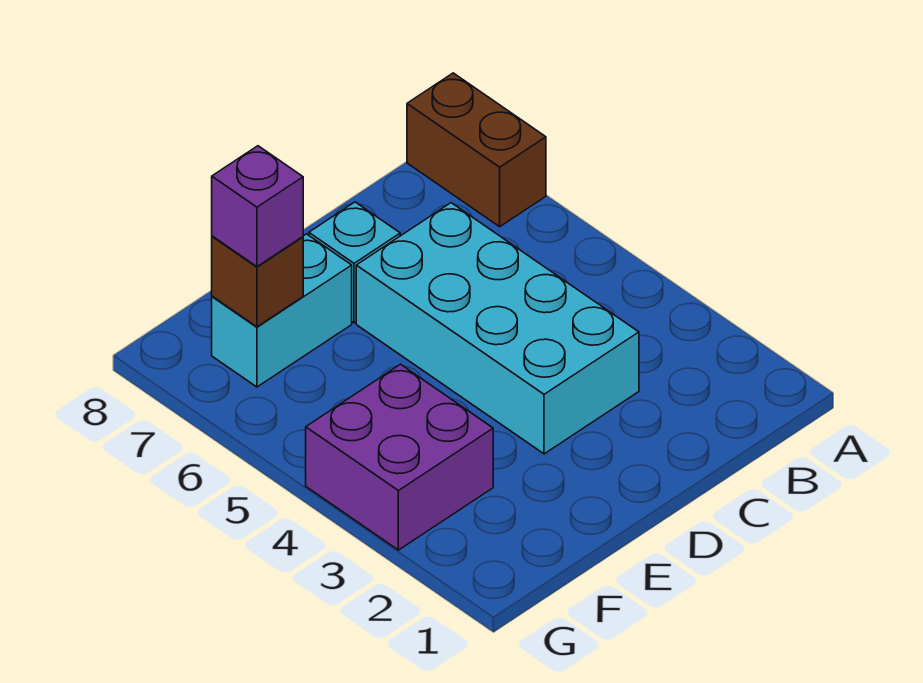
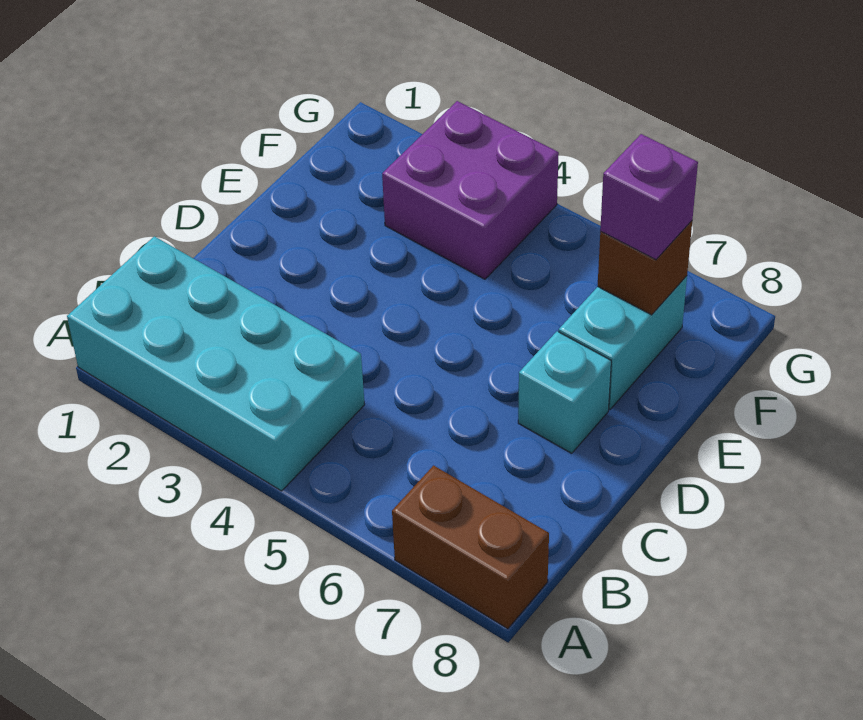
cyan 2x4 brick [356,203,639,454] -> cyan 2x4 brick moved to [67,236,365,491]

